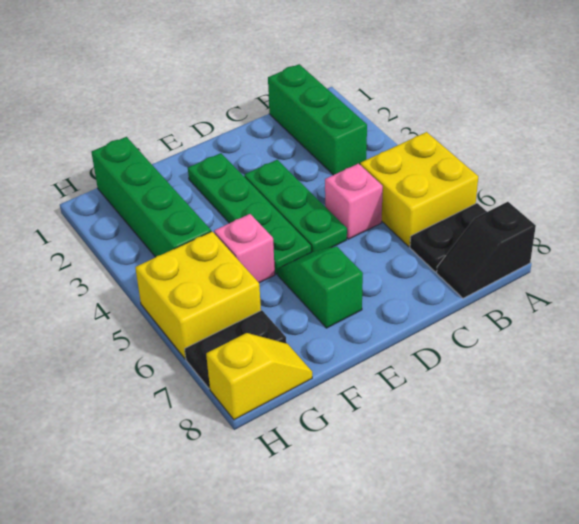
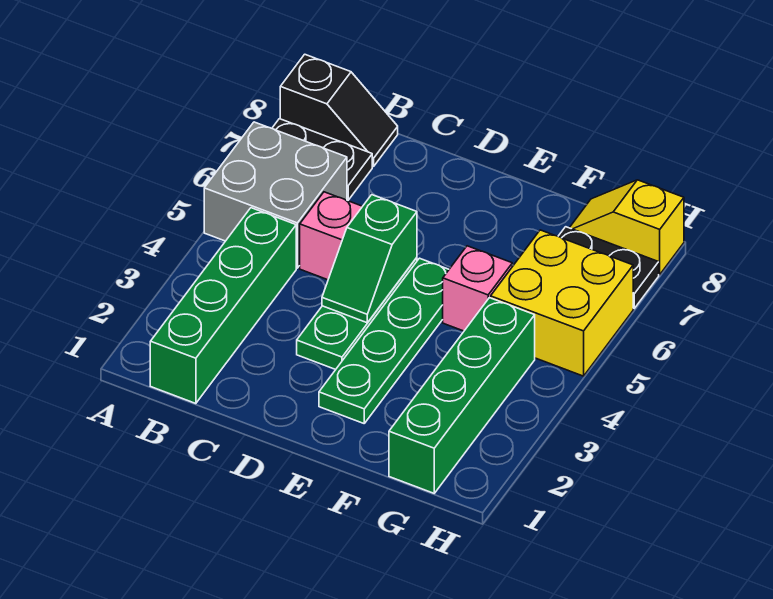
yellow 2x2 brick [360,132,478,246] -> grey 2x2 brick [204,122,347,268]
green 1x3 brick [268,64,367,175] -> green 1x4 brick [150,208,296,404]
green 1x2 slope [278,246,363,328] -> green 1x2 slope moved to [322,195,417,323]

